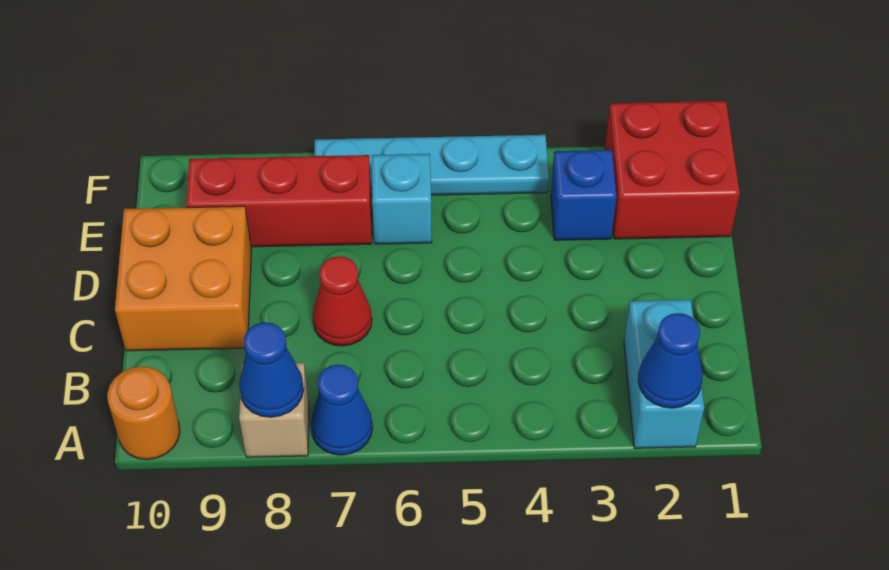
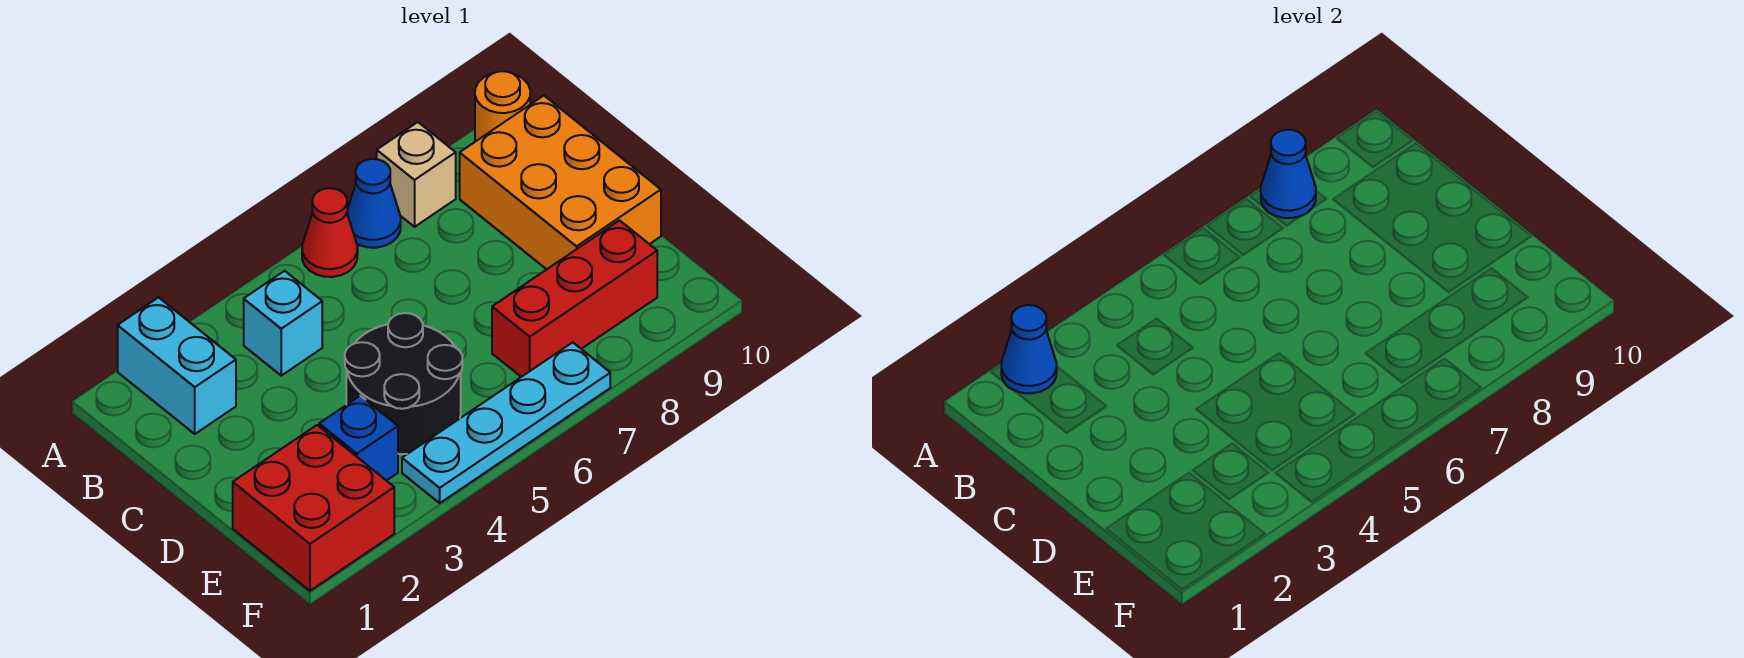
red 1x1 cone [313,256,372,346] -> red 1x1 cone moved to [302,188,358,277]
orange 2x2 brick [115,206,252,351] -> orange 2x3 brick [460,96,661,269]
none -> black 2x2 round brick [345,313,462,454]
cyan 1x1 brick [372,154,432,244] -> cyan 1x1 brick moved to [244,271,322,375]

